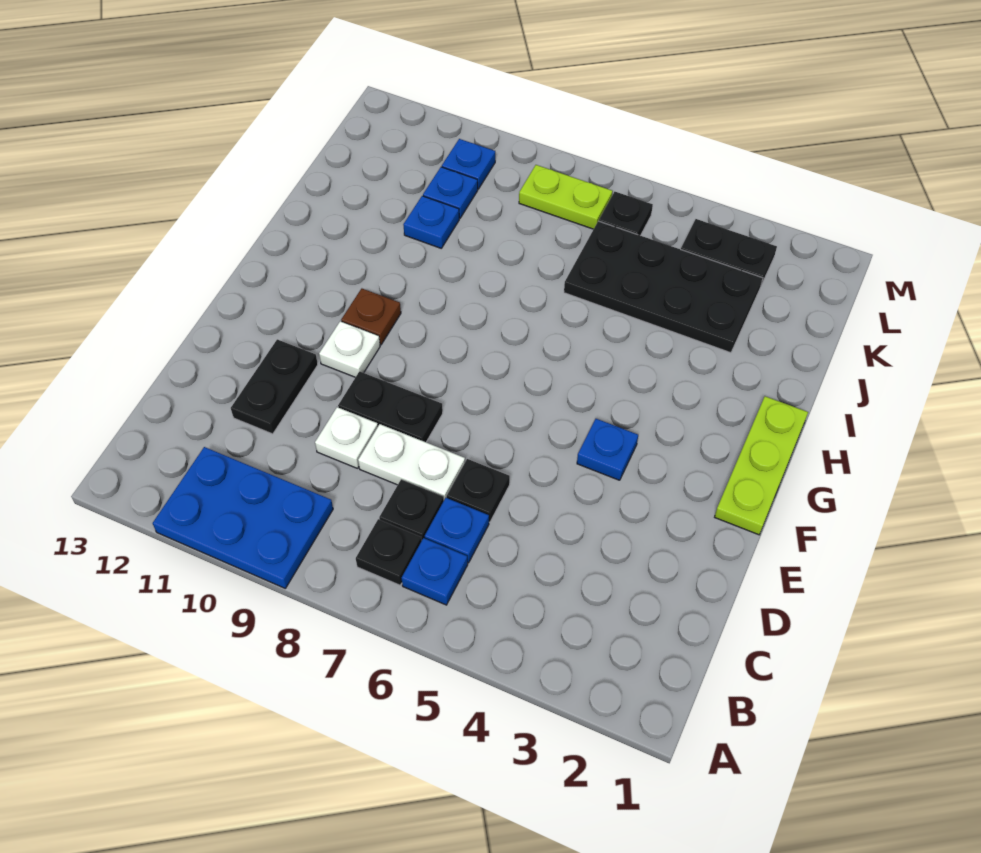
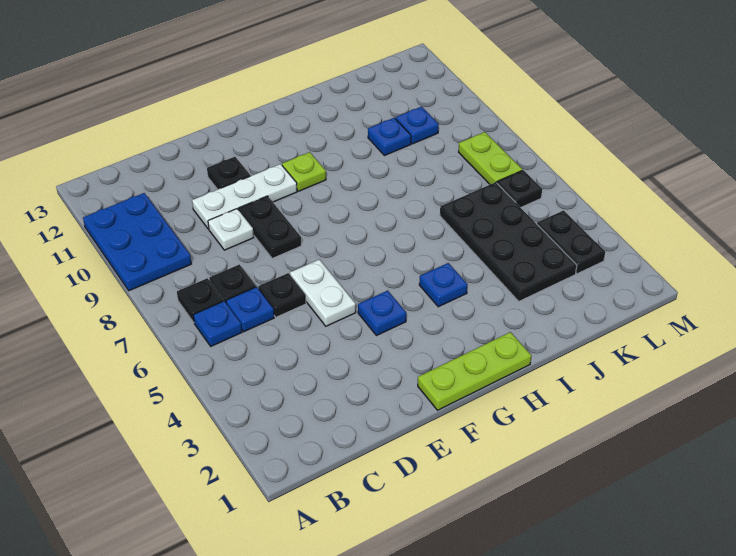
white 1x2 plate [358,424,465,500] -> white 1x2 plate moved to [290,259,356,326]
black 1x2 plate [231,339,318,434] -> black 1x1 plate [207,157,250,189]
white 1x1 plate [319,321,380,377] -> white 1x3 plate [192,164,297,229]
brown 1x1 plate [341,289,401,345] -> lime 1x1 plate [282,152,326,191]
blue 1x1 plate [442,139,495,189] -> blue 1x1 plate moved to [419,263,468,307]

